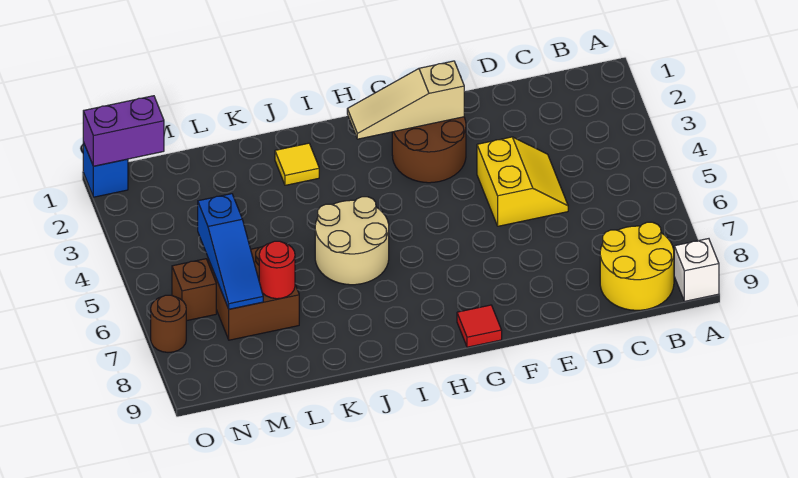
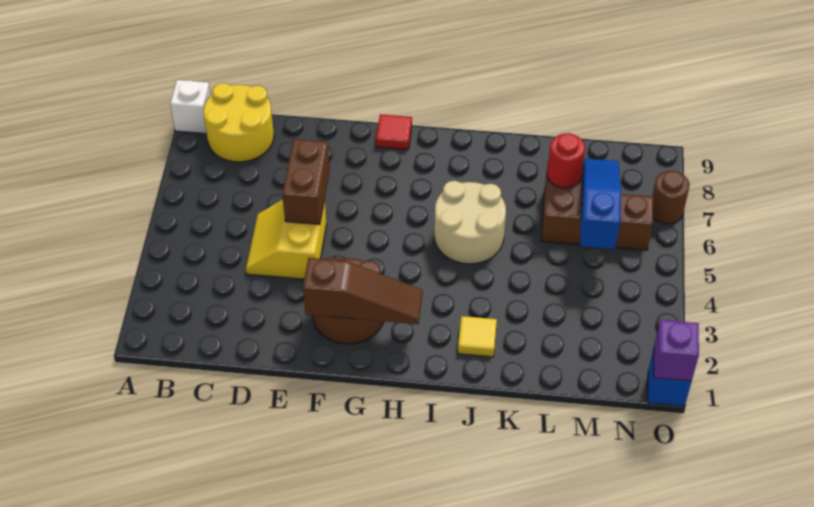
none -> brown 1x2 brick [282,139,330,225]
tan 1x3 slope [347,61,464,139] -> brown 1x3 slope [303,258,422,324]
purple 1x2 brick [83,96,164,166] -> purple 1x1 brick [654,320,699,381]

